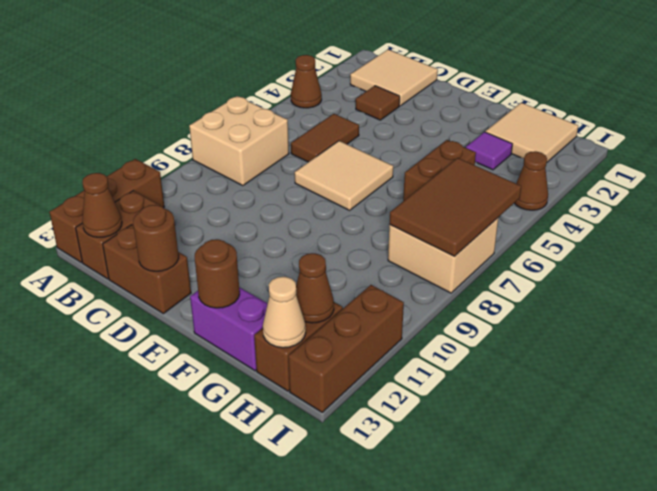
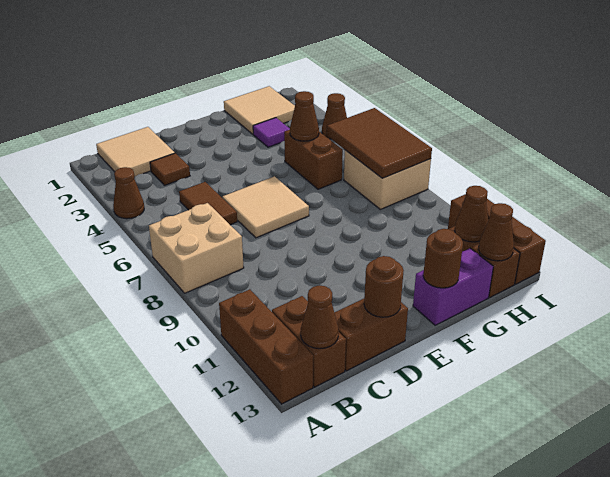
none -> brown 1x1 cone [290,91,319,141]
tan 1x1 cone [263,277,306,348] -> brown 1x1 cone [479,203,514,261]

